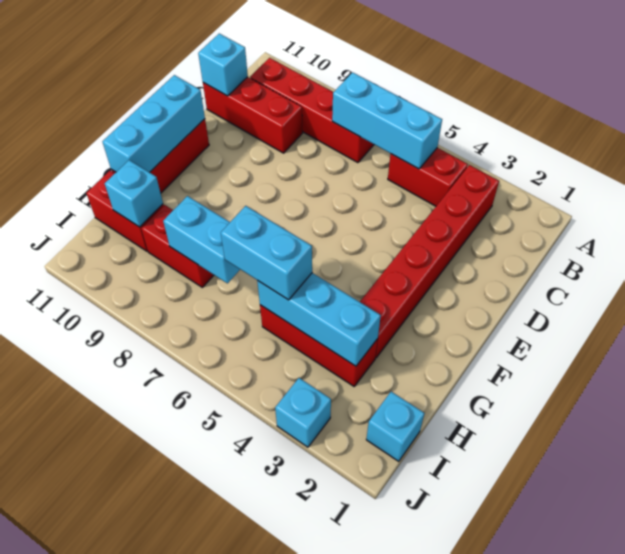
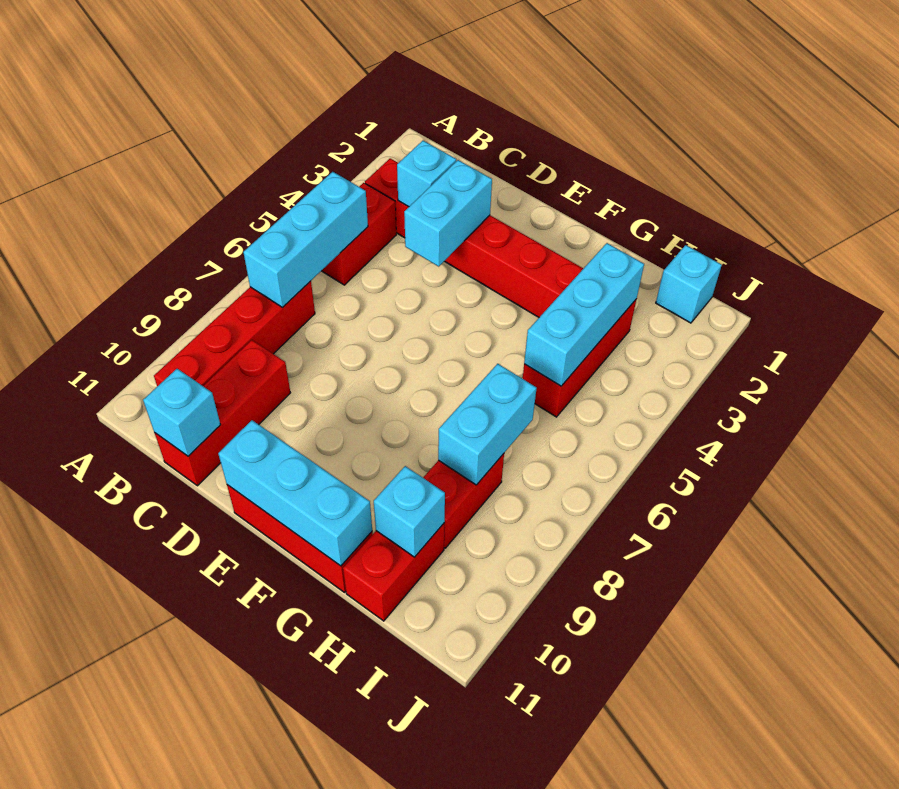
cyan 1x2 brick [221,206,312,300] -> cyan 1x2 brick moved to [404,160,492,266]
cyan 1x1 brick [275,378,331,447] -> cyan 1x1 brick moved to [397,141,456,207]

